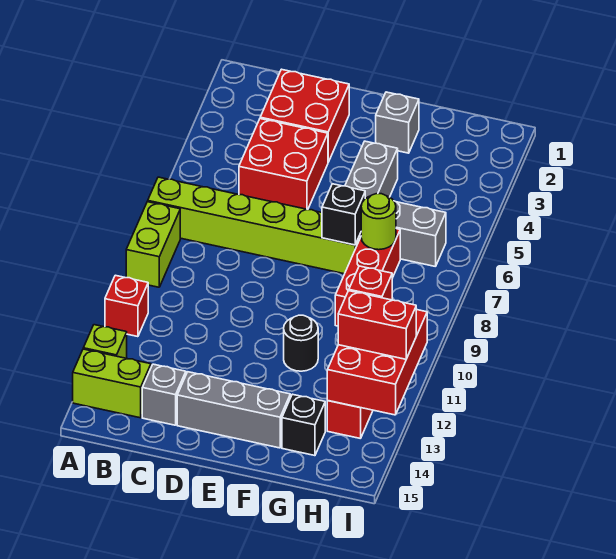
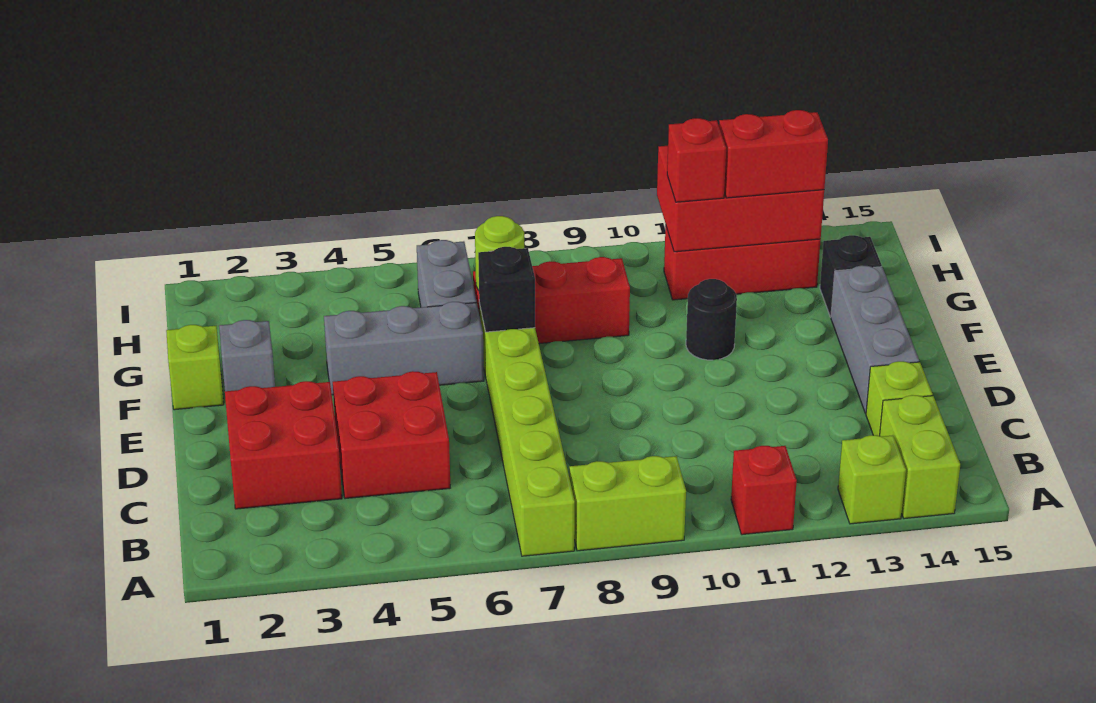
grey 1x1 brick [142,364,186,425] -> lime 1x1 brick [866,361,933,436]
none -> lime 1x1 brick [166,325,224,410]
red 1x2 brick [338,291,416,359] -> red 1x2 brick turned to [719,110,828,198]

